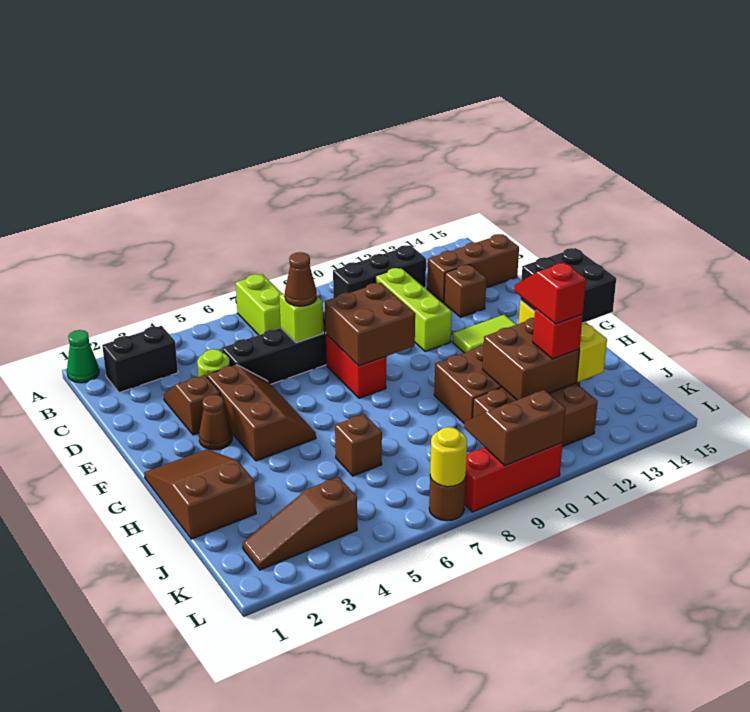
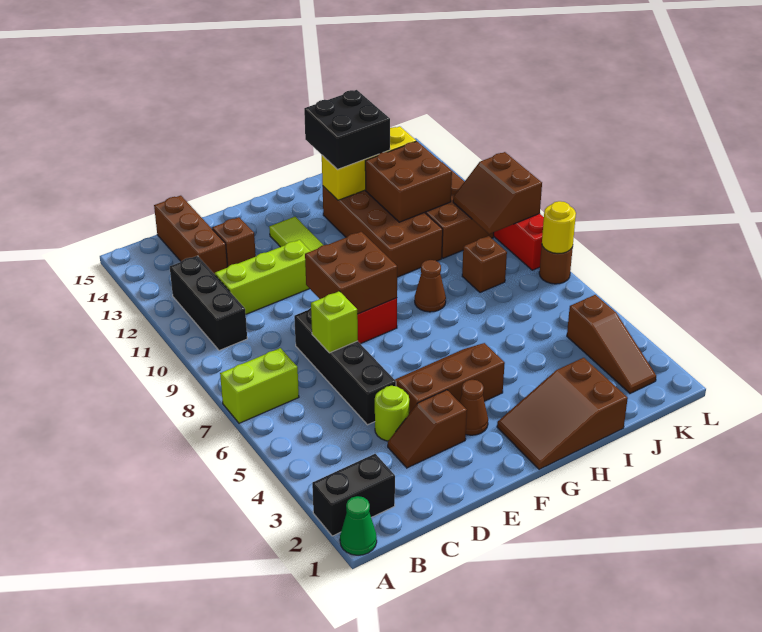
black 1x2 brick [102,326,178,393] -> black 1x2 brick turned to [312,454,395,536]
brown 1x1 cone [285,252,317,306] -> brown 1x1 cone moved to [415,260,446,312]
brown 1x1 brick [335,414,382,476] -> brown 1x1 brick moved to [462,236,507,293]
red 1x2 slope [515,263,586,324] -> none
red 1x1 brick [533,308,583,359] -> none

